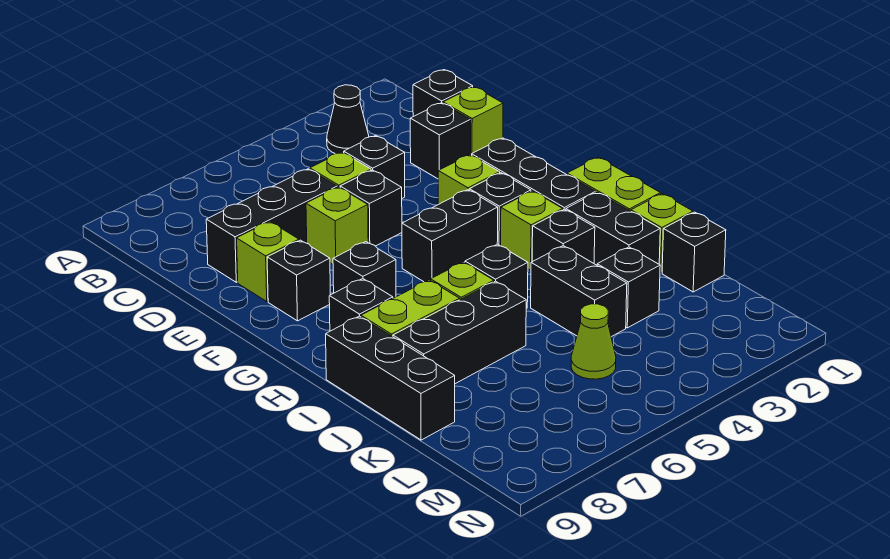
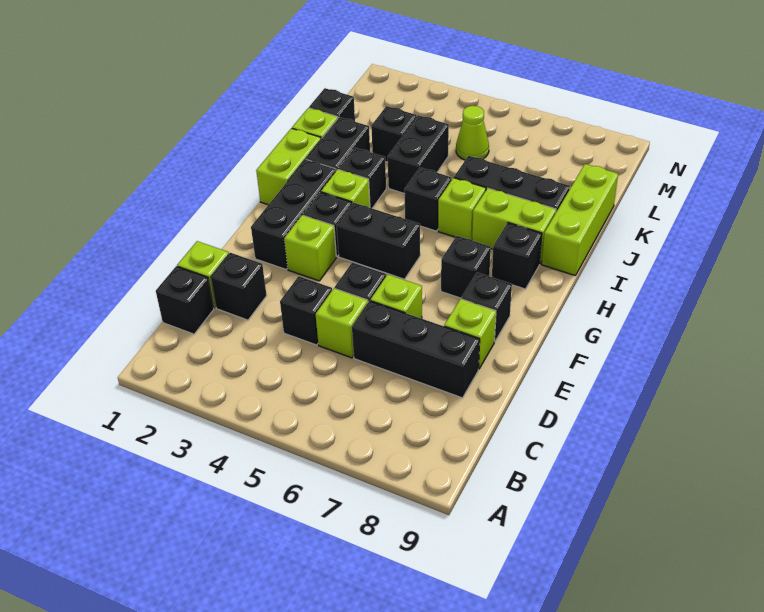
black 1x1 cone [327,85,369,154] -> none
black 1x3 brick [326,316,455,440] -> lime 1x3 brick [542,164,618,276]

